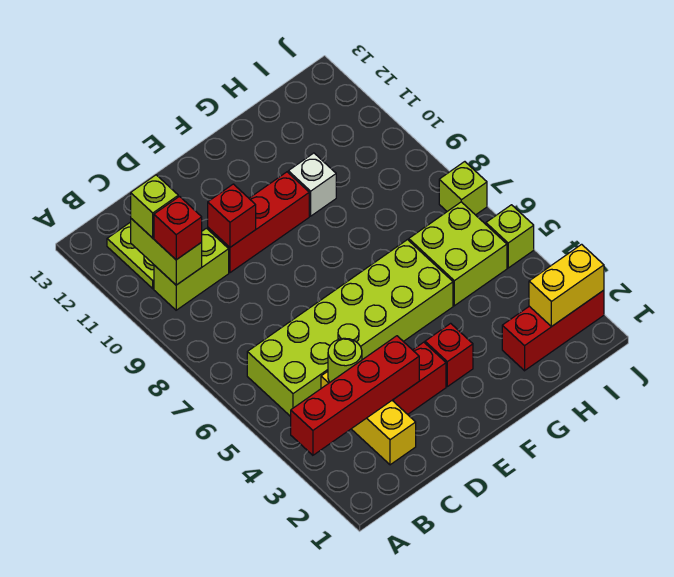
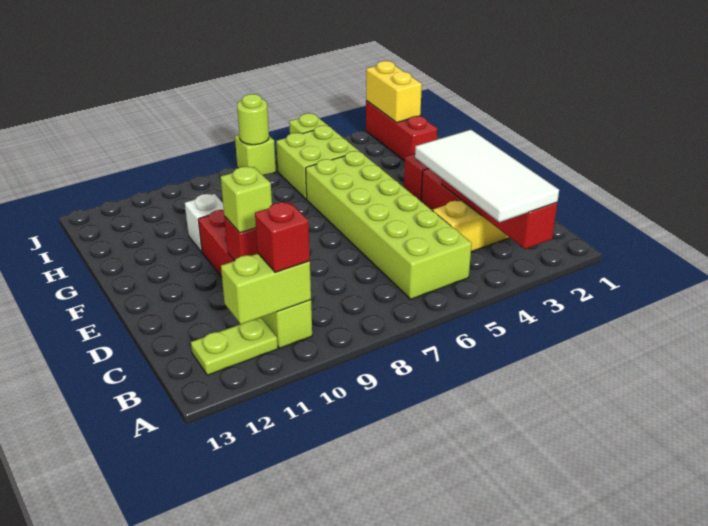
none -> white 2x4 tile [415,130,559,222]
lime 1x1 brick [131,175,178,238] -> lime 1x1 brick moved to [221,166,272,233]
lime 1x1 round brick [328,338,362,383] -> lime 1x1 round brick moved to [237,94,269,145]

